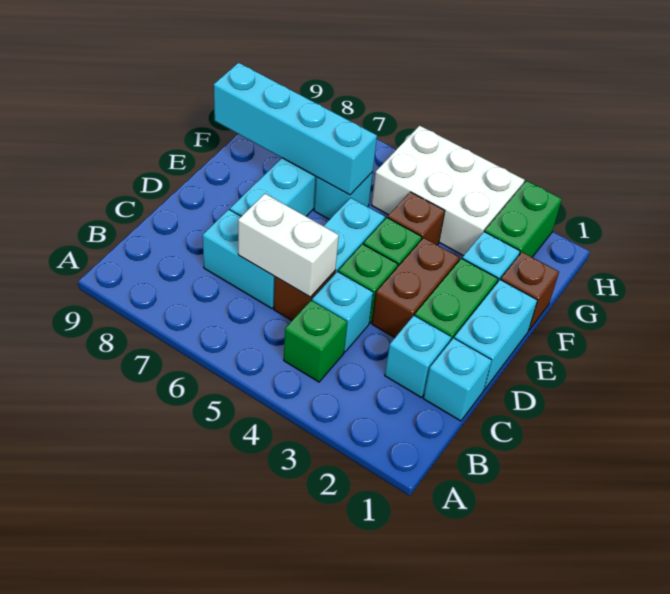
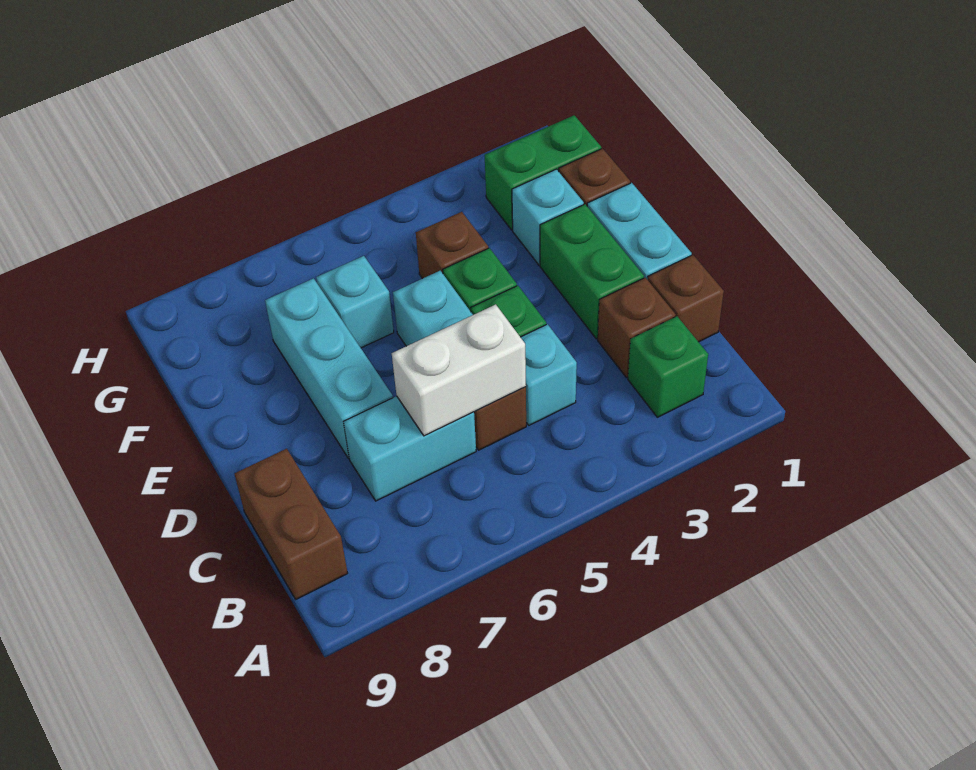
green 1x1 brick [284,300,347,382] -> green 1x1 brick moved to [628,316,708,417]
cyan 1x1 brick [423,338,492,421] -> brown 1x1 brick [648,255,724,342]
cyan 1x1 brick [385,315,451,397] -> brown 1x1 brick [598,278,676,377]
brown 1x2 brick [372,238,460,338] -> brown 1x2 brick moved to [235,449,348,599]
cyan 1x4 brick [214,63,377,195] -> none
green 1x2 brick [485,181,562,257] -> green 1x2 brick turned to [485,115,601,230]
white 2x3 brick [372,126,525,256] -> none

